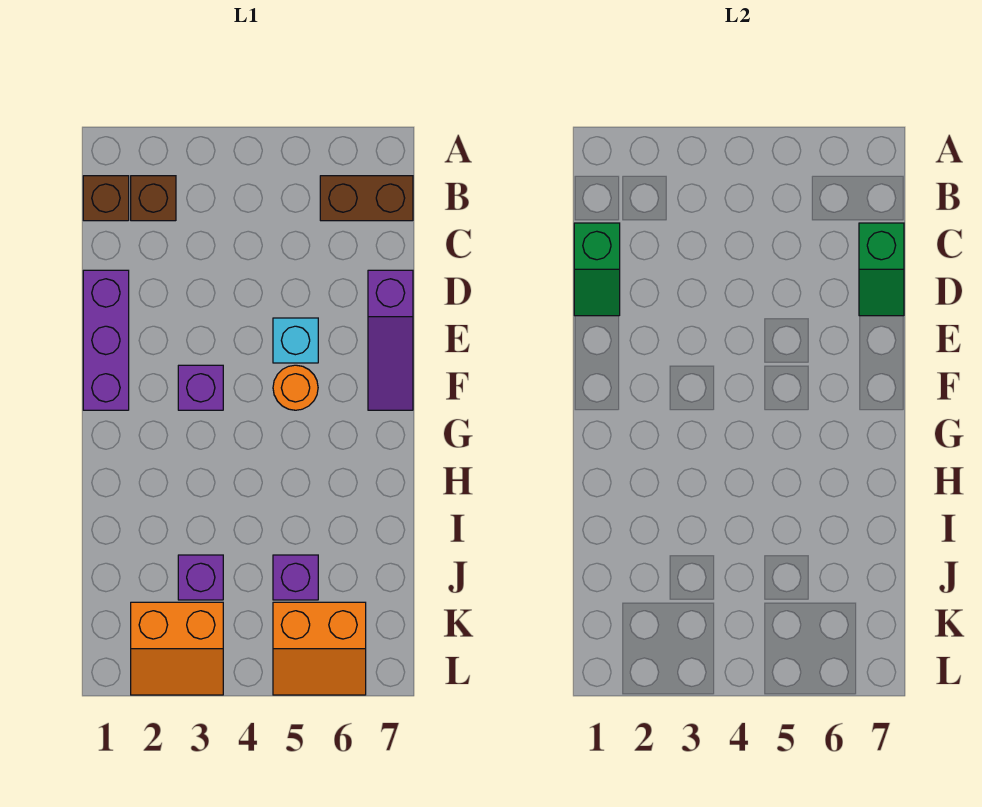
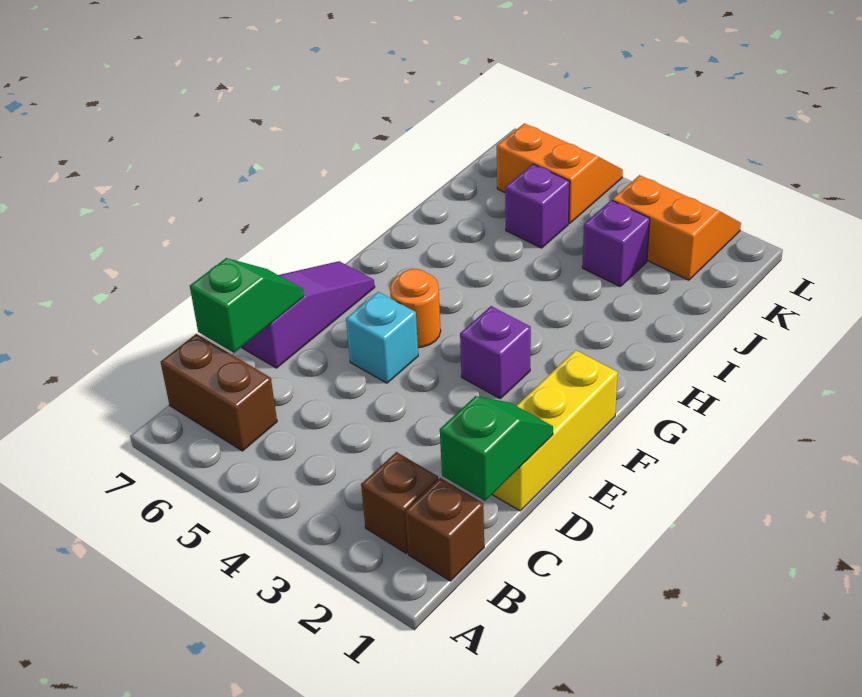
purple 1x3 brick [83,270,129,410] -> yellow 1x3 brick [492,350,618,511]

